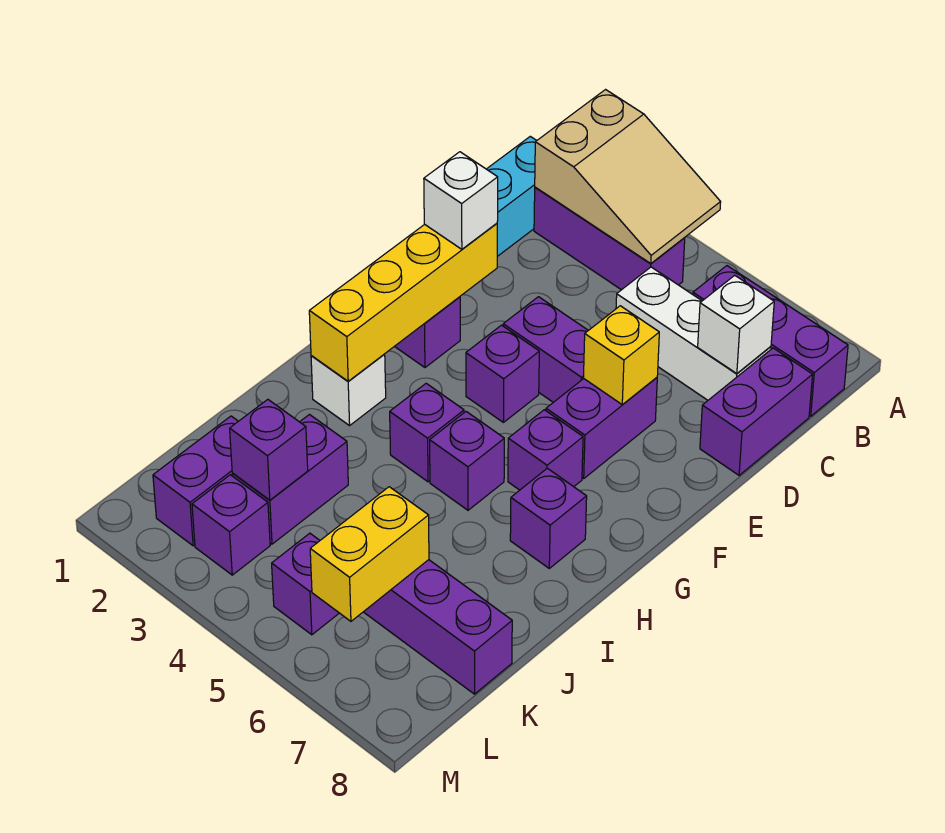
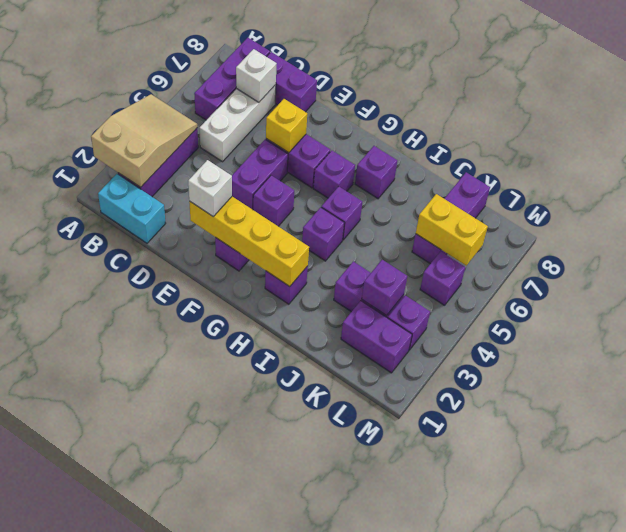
white 1x1 brick [311,354,386,426] -> purple 1x1 brick [265,266,308,304]

